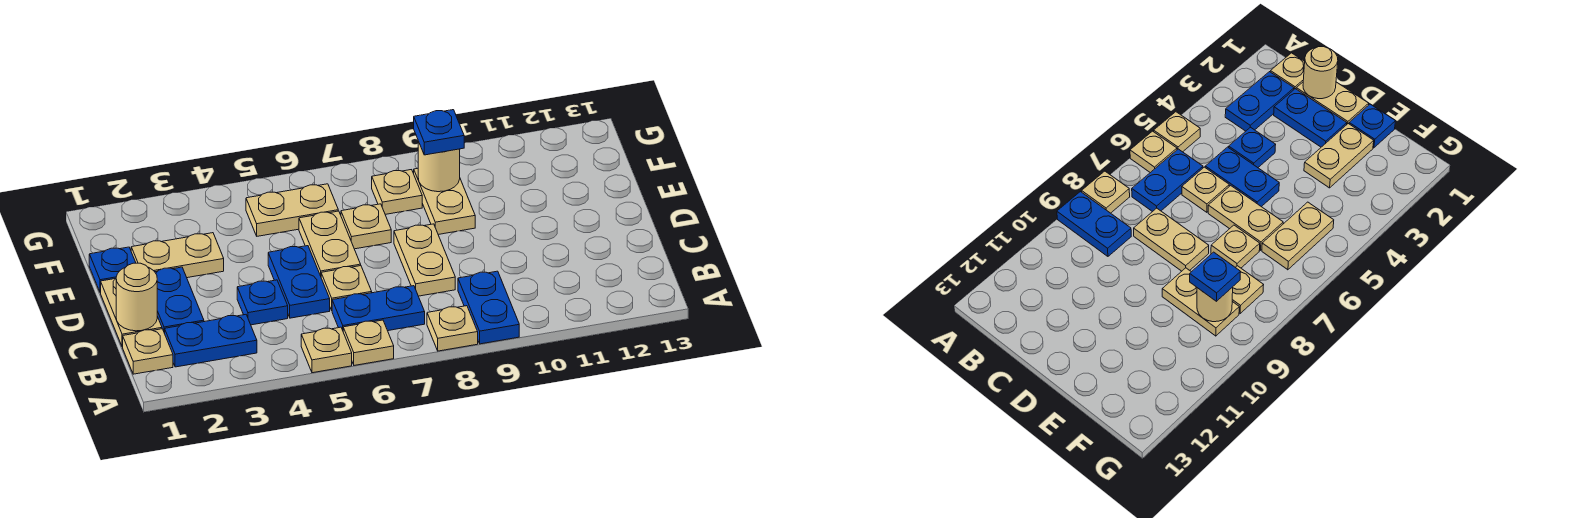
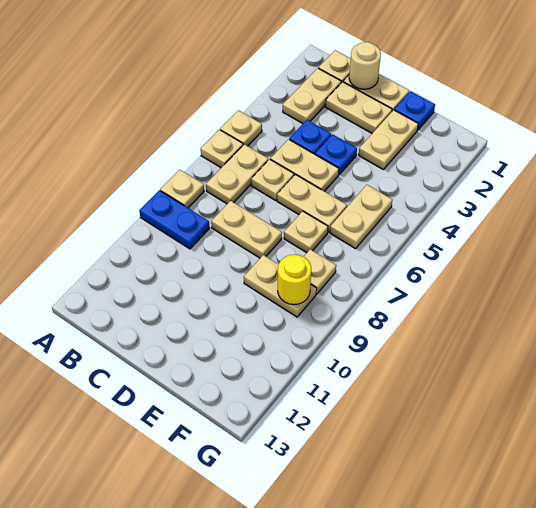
blue 1x2 plate [165,315,257,367] -> tan 1x2 plate [283,68,341,124]
blue 1x2 plate [332,286,425,331] -> tan 1x2 plate [206,144,268,204]
blue 1x2 plate [155,267,204,333] -> tan 1x2 plate [325,82,392,133]
blue 1x2 plate [268,246,330,318] -> tan 1x2 plate [270,139,339,191]
tan 1x1 round brick [418,141,460,192] -> yellow 1x1 round brick [278,255,311,305]
blue 1x1 plate [414,110,464,155] -> blue 1x1 plate moved to [315,134,357,175]

